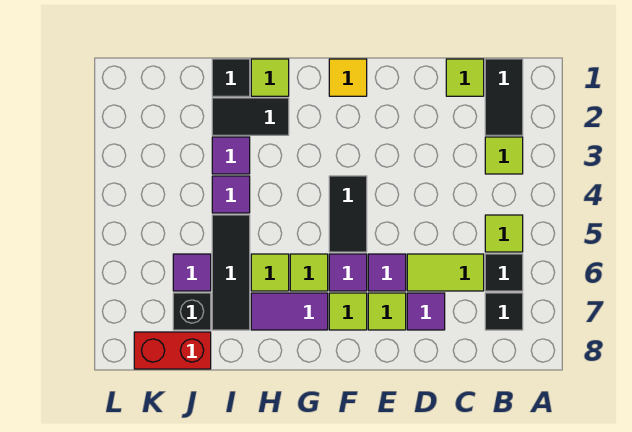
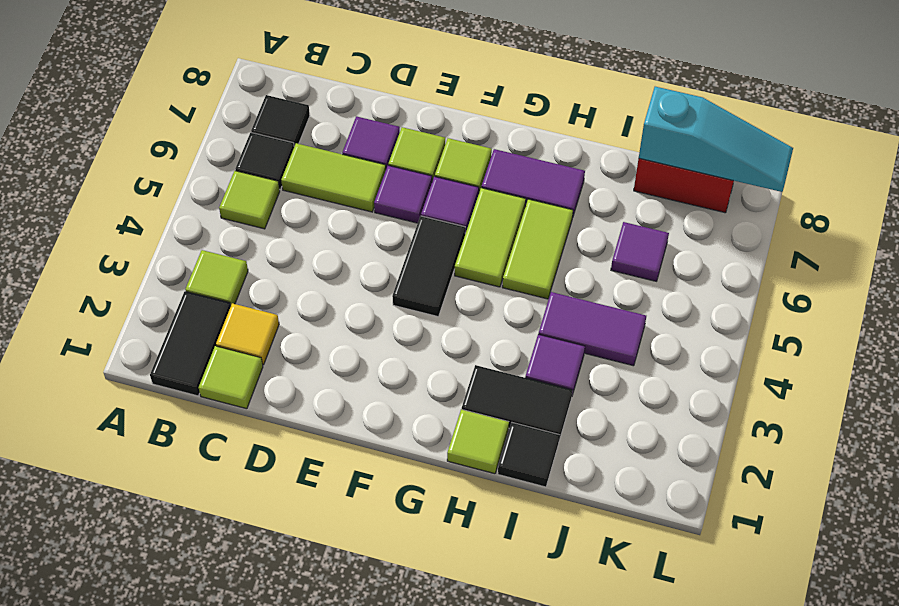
yellow 1x1 tile [329,59,367,96] -> yellow 1x1 tile moved to [216,303,279,365]
lime 1x1 tile [290,254,328,291] -> lime 1x2 tile [455,188,526,287]
lime 1x1 tile [251,254,289,291] -> lime 1x2 tile [502,199,573,299]
purple 1x1 tile [212,176,250,213] -> purple 1x2 tile [539,292,646,366]
black 1x3 tile [212,215,250,330] -> none
black 1x1 brick [173,293,211,330] -> none
none -> cyan 1x3 slope [639,87,793,192]

